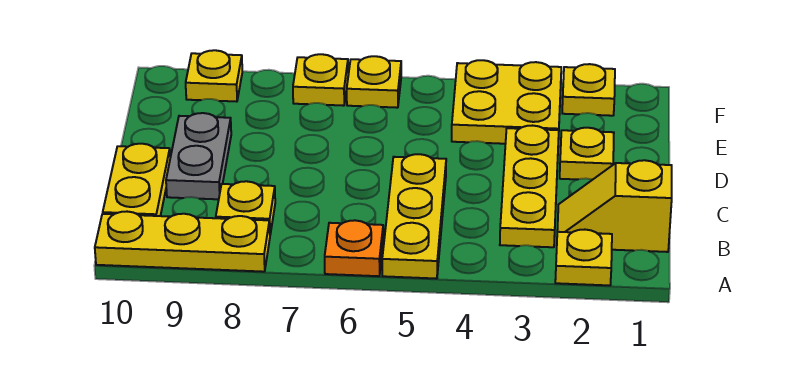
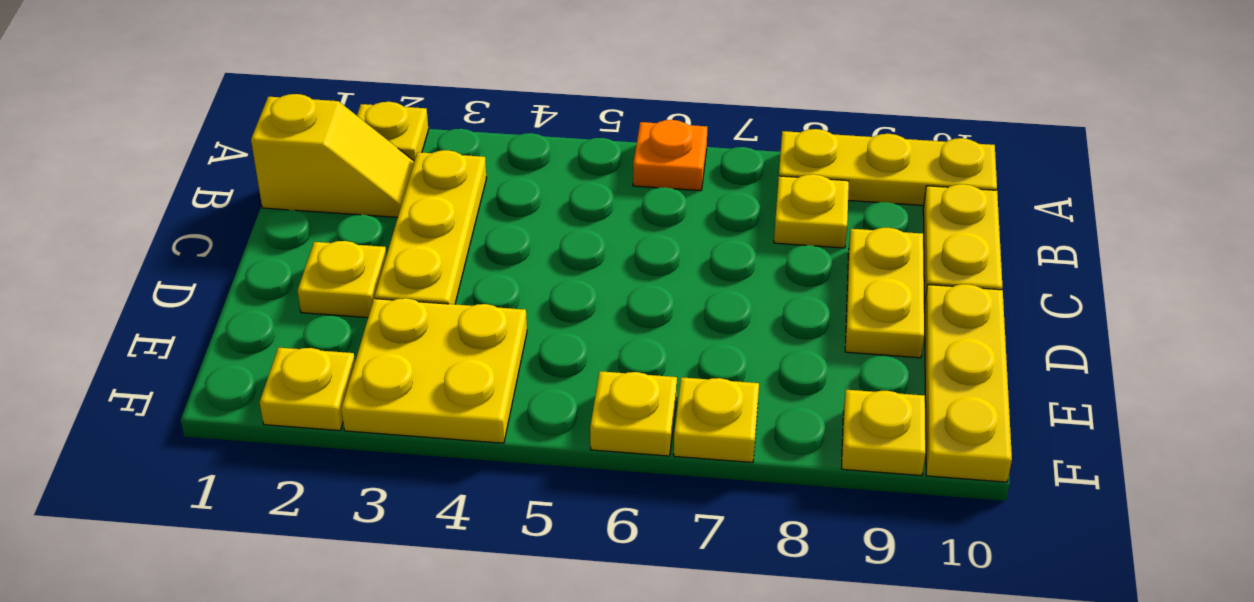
yellow 1x3 plate [382,154,446,279] -> yellow 1x3 plate moved to [924,284,1012,482]
grey 1x2 plate [166,113,231,199] -> yellow 1x2 plate [845,228,924,358]

